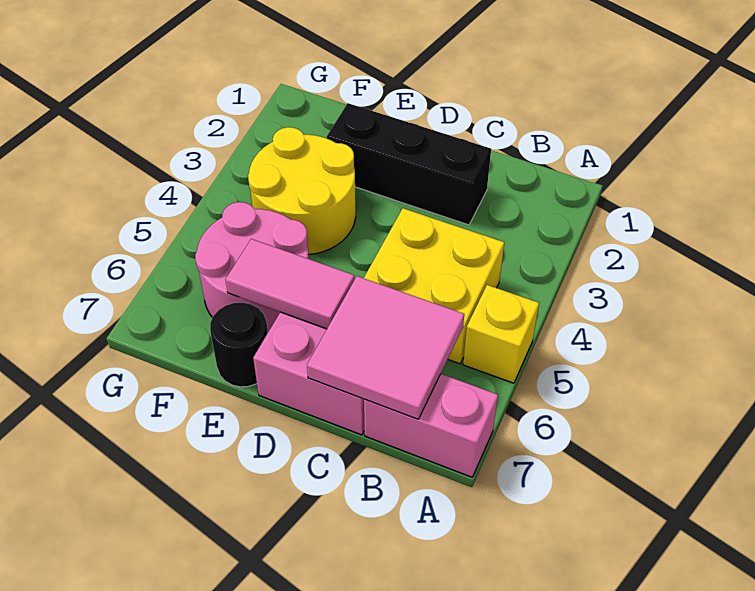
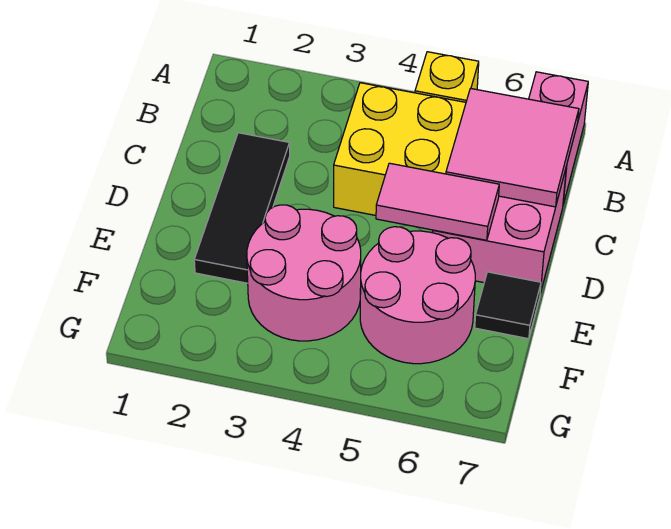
black 1x3 brick [327,103,491,225] -> black 1x3 tile [194,133,290,283]
pink 1x2 tile [226,239,354,329] -> pink 1x2 tile turned to [376,163,499,240]
yellow 2x2 round brick [248,127,356,255] -> pink 2x2 round brick [247,205,361,341]
black 1x1 round brick [210,303,268,387] -> black 1x1 tile [475,272,541,339]

